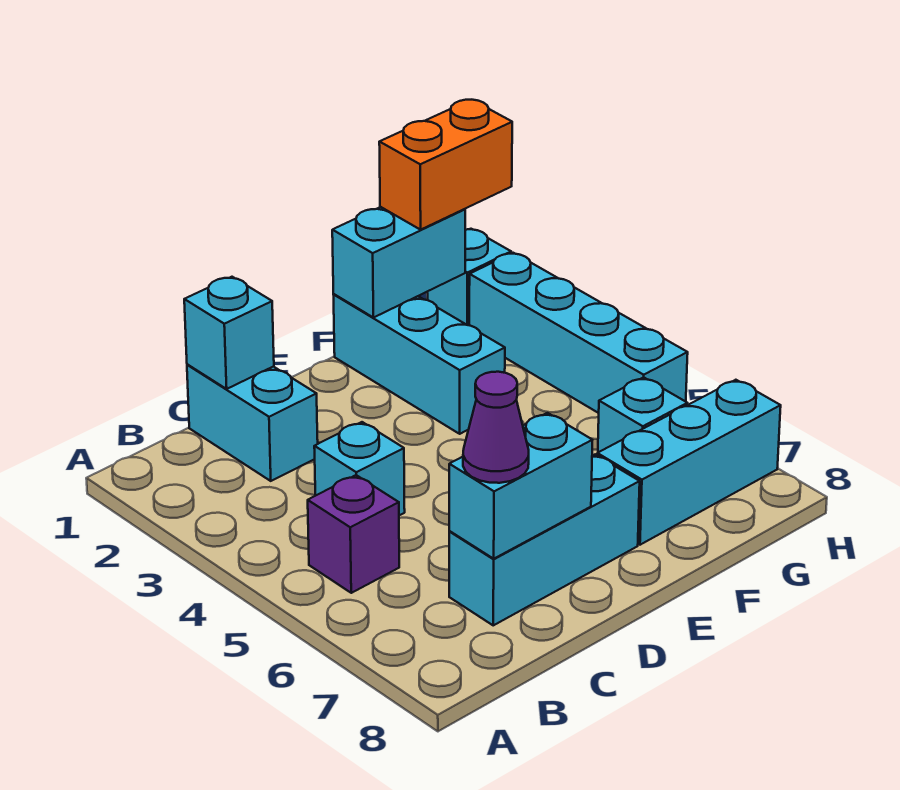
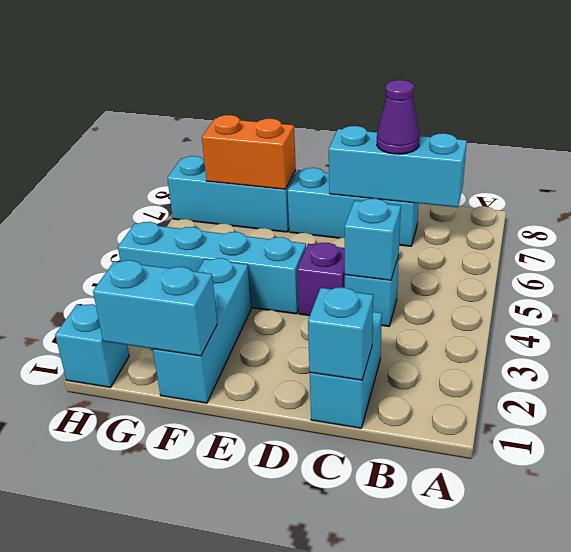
purple 1x1 brick [308,475,399,593] -> purple 1x1 brick moved to [297,243,345,316]
cyan 1x2 brick [449,413,592,559] -> cyan 1x3 brick [329,126,467,207]
orange 1x2 brick [379,100,512,230] -> orange 1x2 brick moved to [202,115,296,189]
cyan 1x1 brick [598,377,687,452] -> cyan 1x1 brick moved to [345,199,401,280]
cyan 1x4 brick [469,253,688,413] -> cyan 1x4 brick turned to [118,222,306,314]

